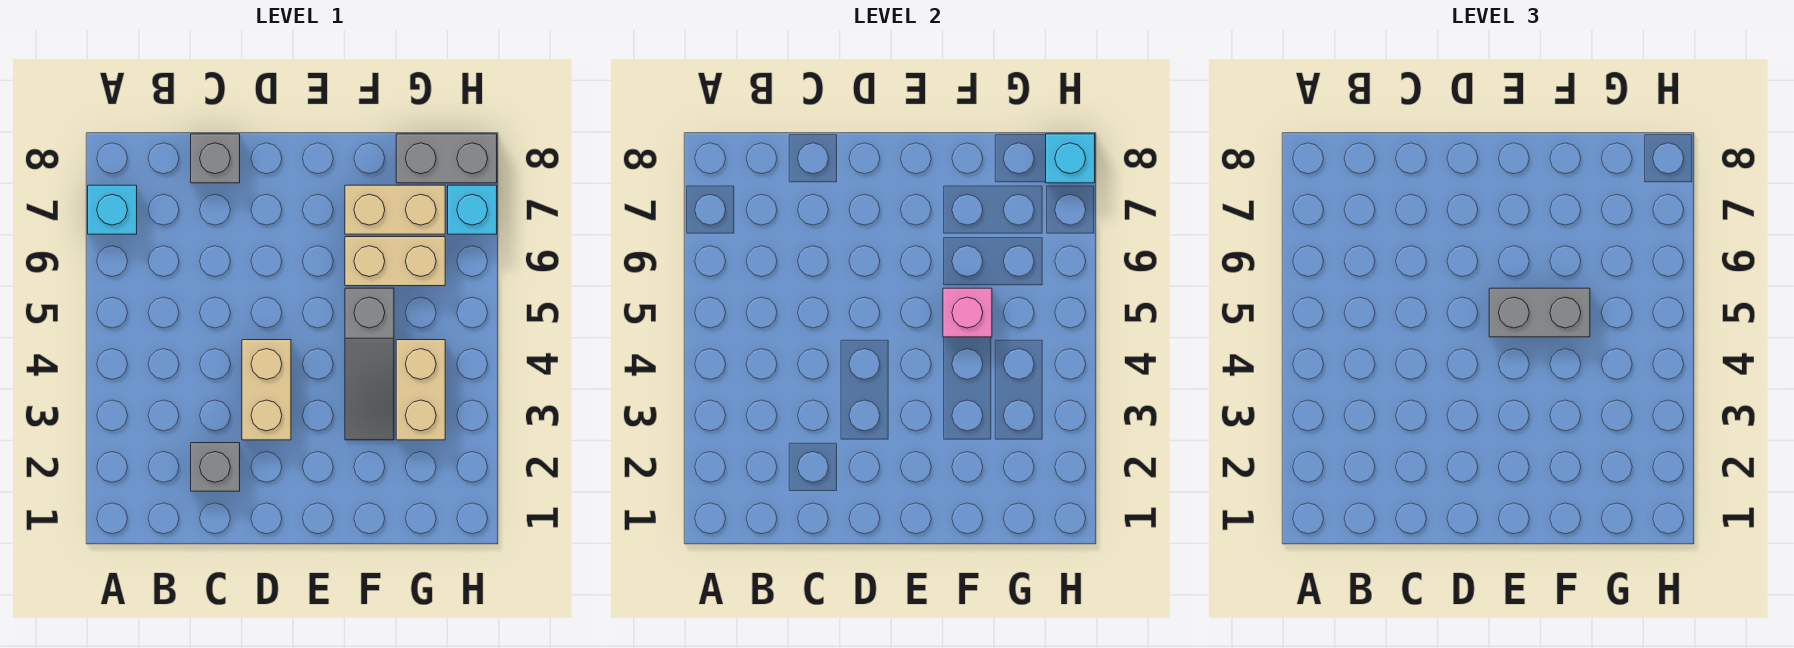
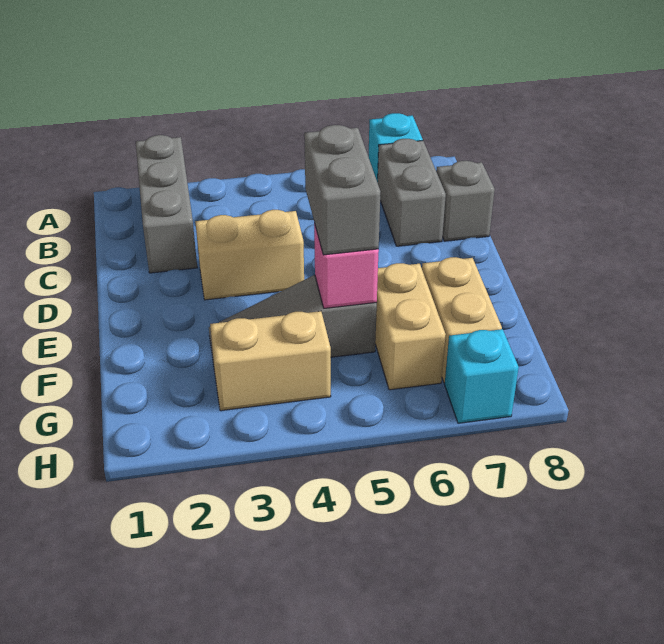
grey 1x1 brick [191,443,240,491] -> grey 1x3 brick [136,135,197,273]
grey 1x2 brick [396,134,497,183] -> grey 1x2 brick moved to [378,139,446,246]
cyan 1x1 brick [1046,134,1095,183] -> none

